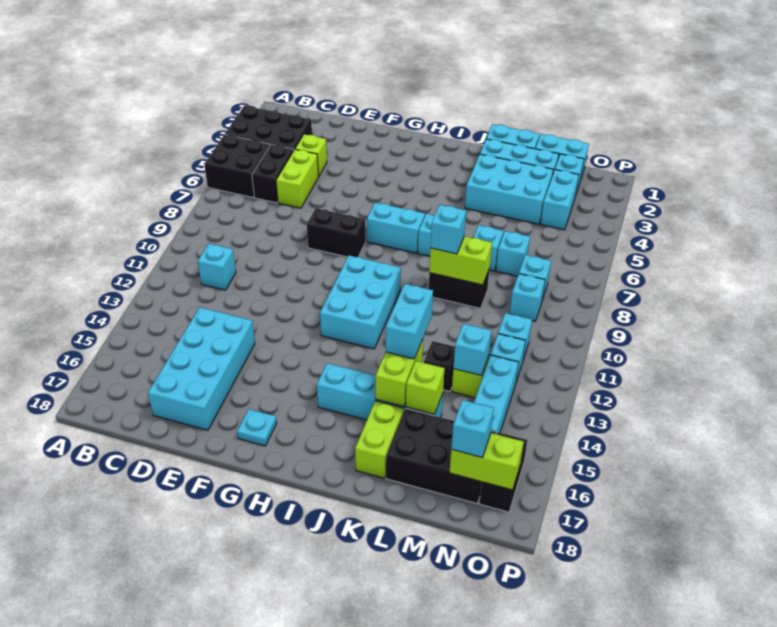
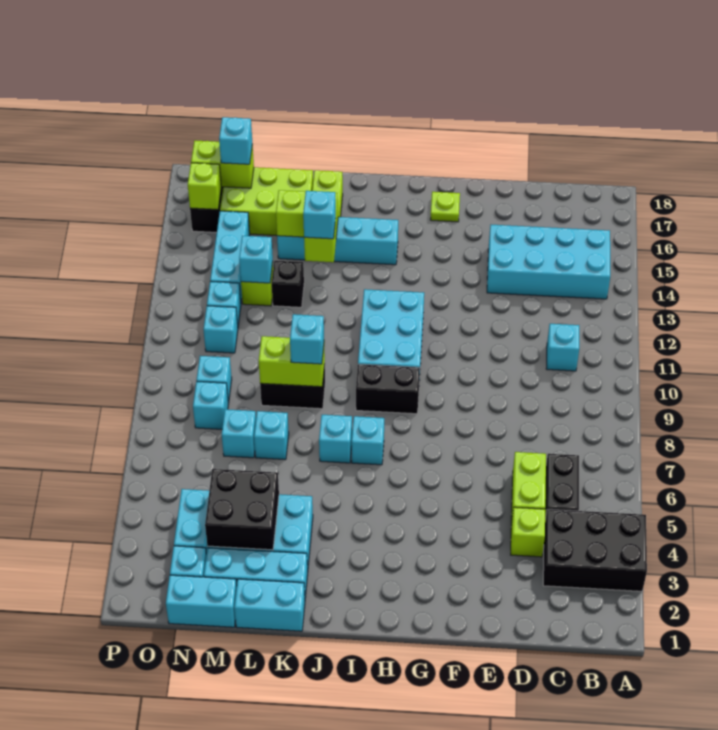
black 2x2 brick [204,134,270,197] -> black 2x2 brick moved to [205,469,279,550]
cyan 2x4 brick [148,307,255,430] -> cyan 2x4 brick turned to [487,225,610,299]
black 1x2 brick [307,208,366,257] -> black 1x2 brick moved to [356,364,420,414]
cyan 1x1 plate [237,409,277,446] -> lime 1x1 plate [430,192,460,222]
cyan 1x2 brick [367,202,425,253] -> cyan 1x1 brick [352,416,384,465]
cyan 1x2 brick [386,284,433,359] -> cyan 1x1 brick [303,191,336,239]
black 2x3 brick [386,409,496,503] -> lime 2x3 brick [220,167,313,236]
none -> lime 1x1 brick [188,163,221,210]

